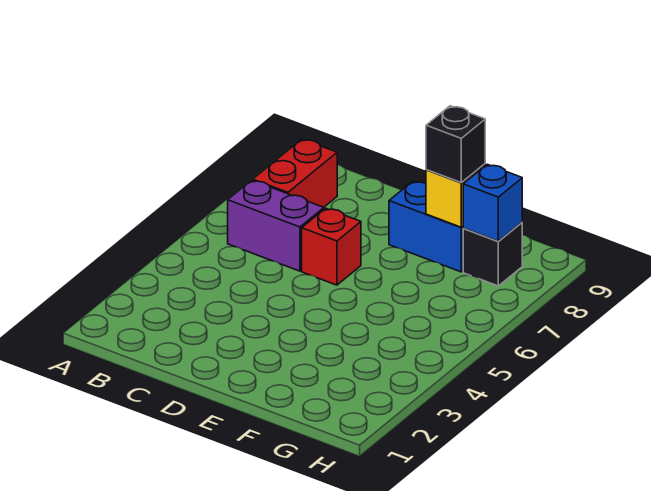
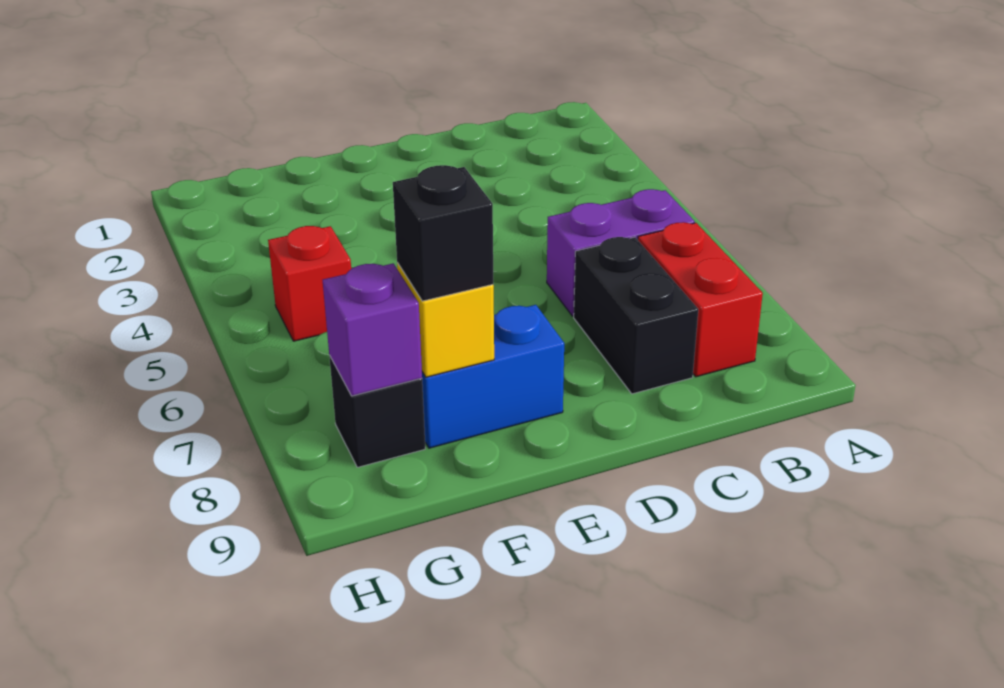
none -> black 1x2 brick [574,237,698,394]
red 1x1 brick [302,208,361,285] -> red 1x1 brick moved to [268,226,351,341]
blue 1x1 brick [463,164,522,241] -> purple 1x1 brick [323,263,422,396]

